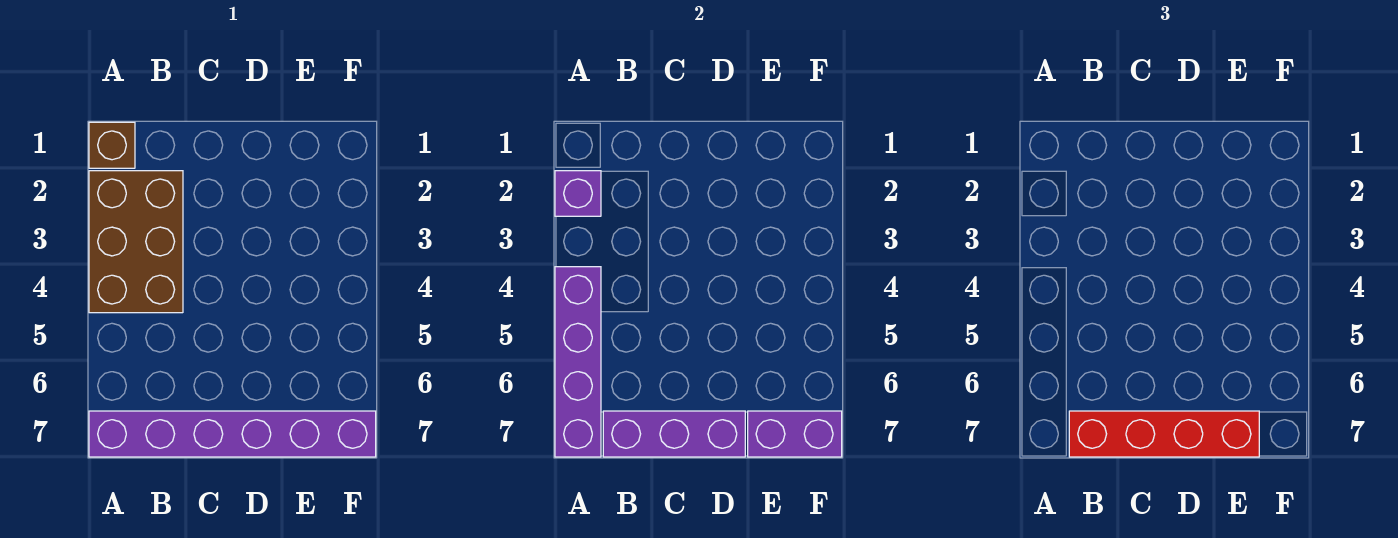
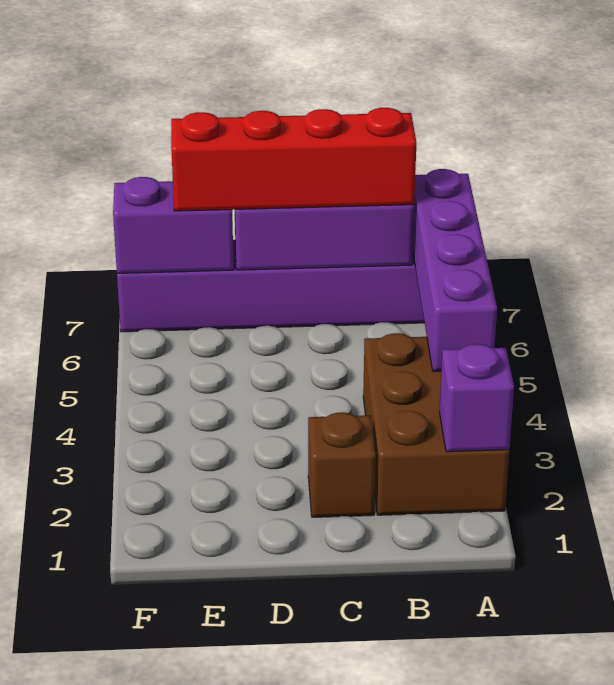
brown 1x1 brick [89,122,135,168] -> brown 1x1 brick moved to [308,412,376,517]

